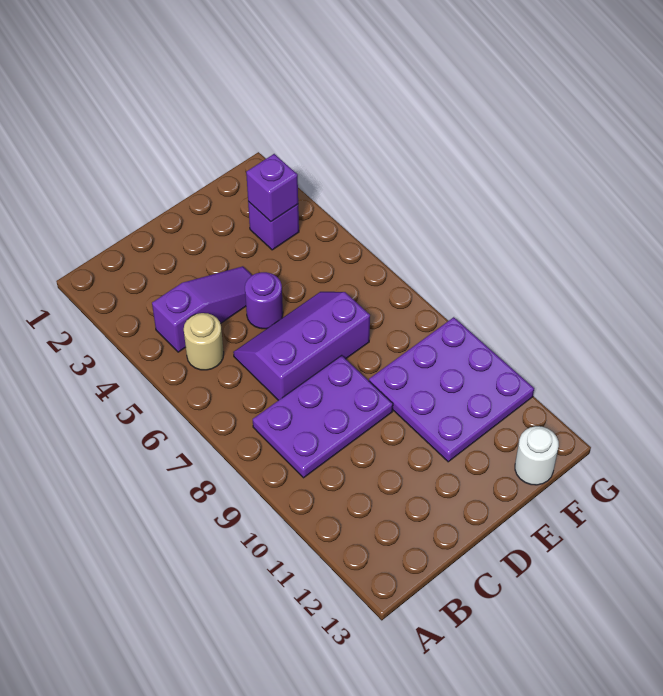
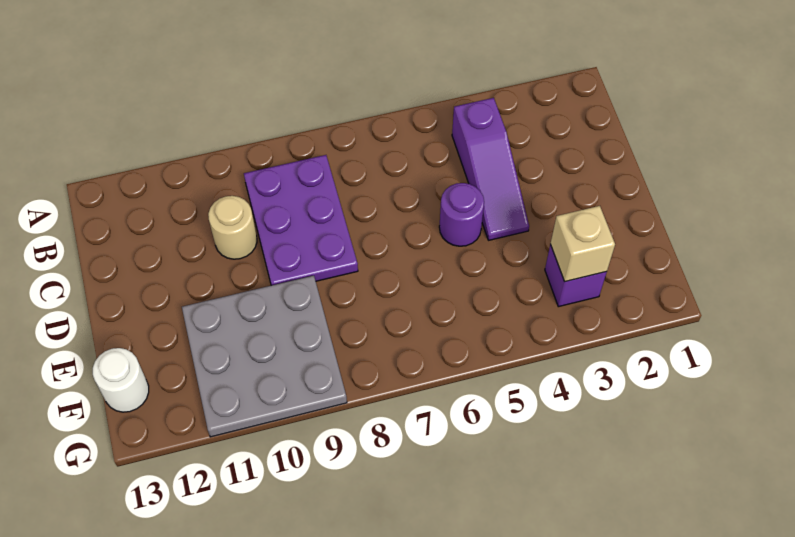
tan 1x1 round brick [184,313,224,370] -> tan 1x1 round brick moved to [208,196,257,259]
purple 2x3 slope [233,292,370,400] -> none
purple 3x3 plate [369,317,534,462] -> grey 3x3 plate [182,276,347,437]
purple 1x1 brick [246,154,298,222] -> tan 1x1 brick [550,206,615,282]

